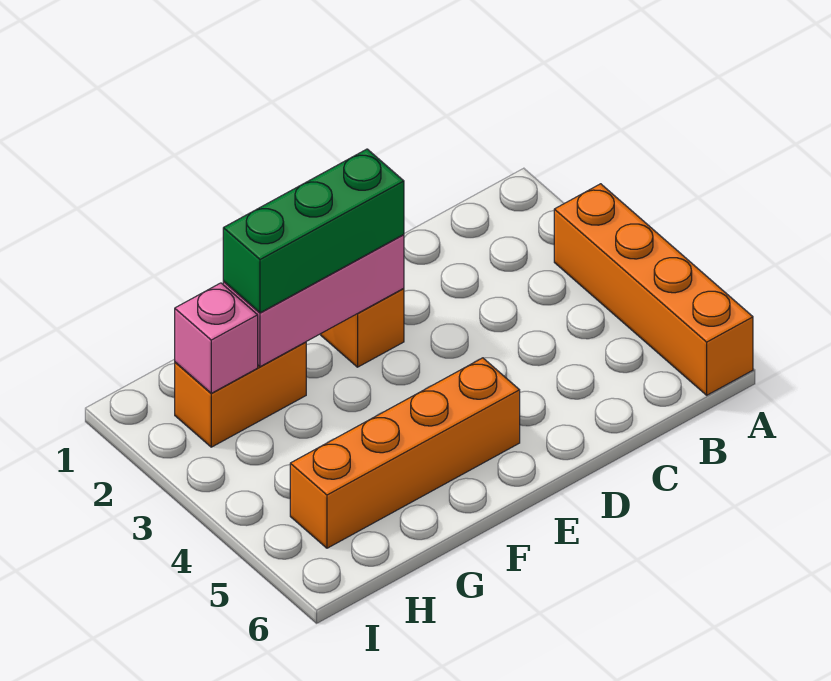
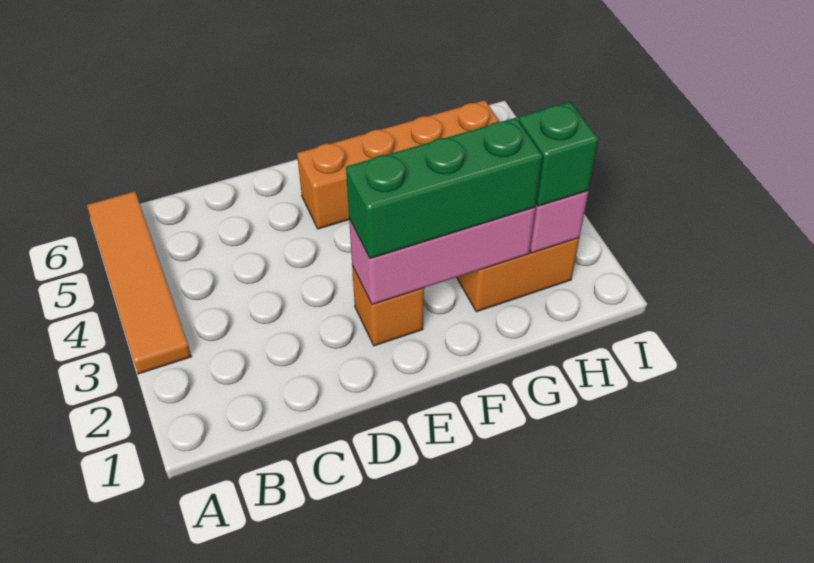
orange 1x4 brick [554,184,753,395] -> orange 1x4 tile [87,191,191,374]
none -> green 1x1 brick [518,102,599,206]

